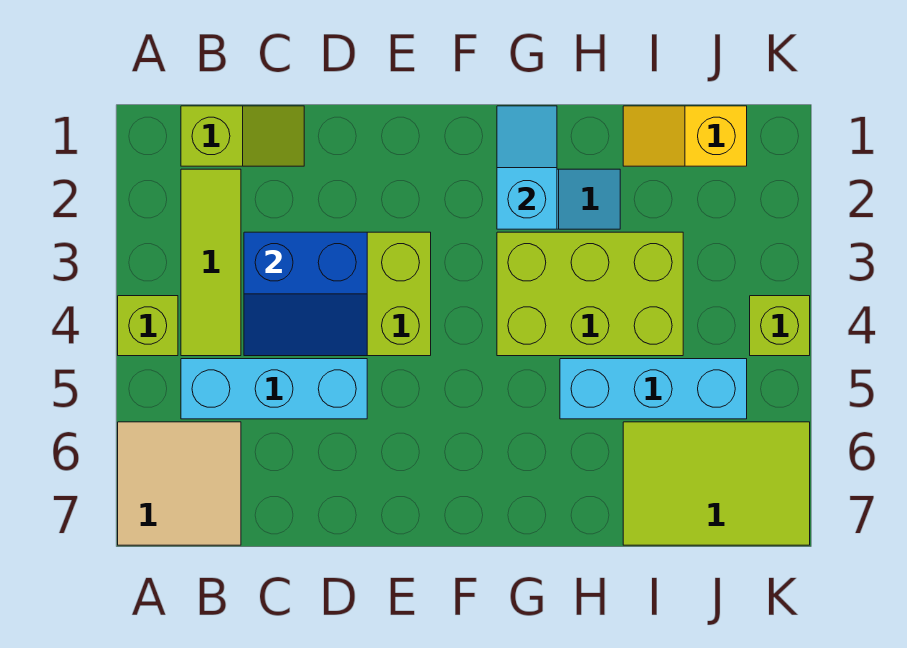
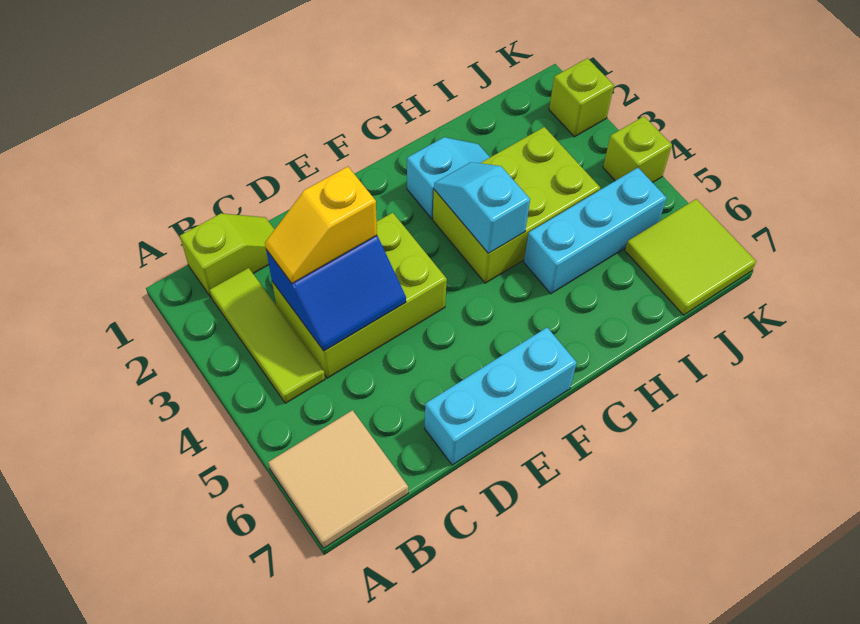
lime 1x1 brick [118,296,178,356] -> lime 1x1 brick moved to [549,58,614,137]
cyan 1x3 brick [181,359,367,419] -> cyan 1x3 brick moved to [425,328,577,465]
cyan 1x2 slope [497,106,557,229] -> cyan 1x2 slope moved to [434,162,530,253]
yellow 1x2 slope [623,106,747,166] -> yellow 1x2 slope moved to [265,167,377,283]
lime 2x3 tile [623,422,810,545] -> lime 2x2 tile [625,199,756,315]

